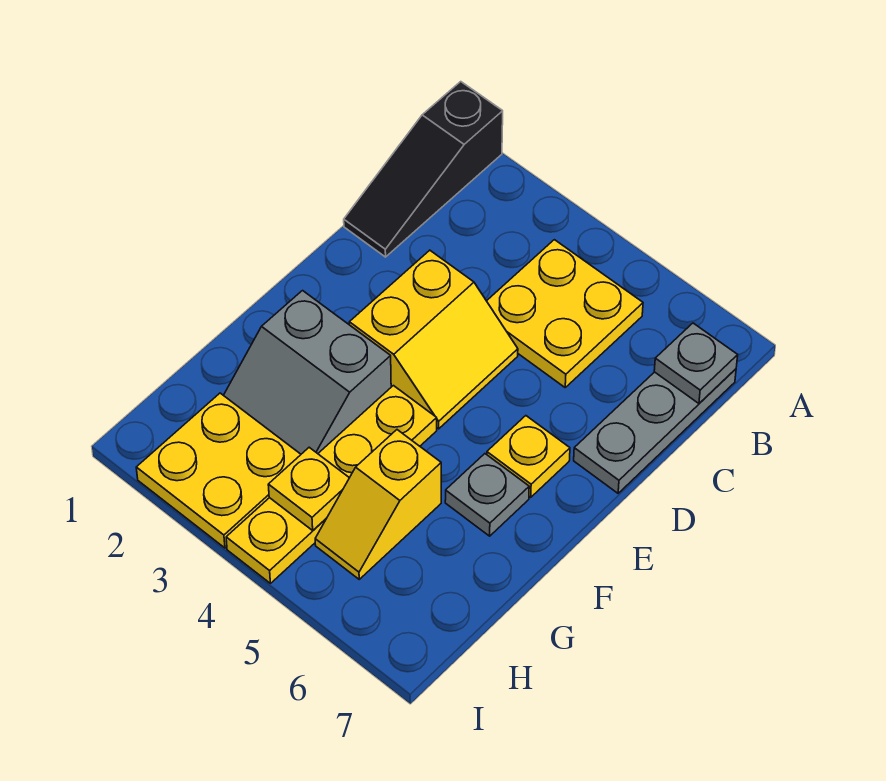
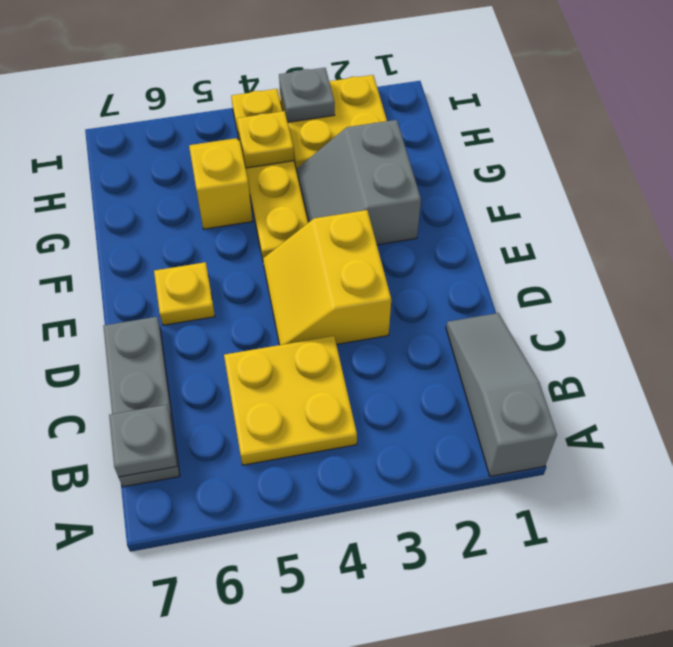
black 1x3 slope [344,82,503,257] -> grey 1x3 slope [446,313,557,476]
grey 2x2 slope [224,291,391,454] -> grey 2x2 slope turned to [297,120,421,245]
grey 1x1 plate [445,454,529,536] -> grey 1x1 plate moved to [279,68,335,122]

